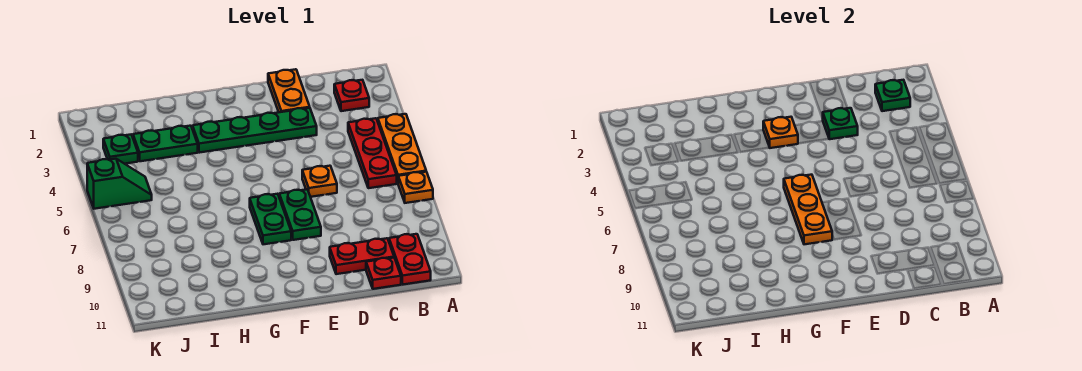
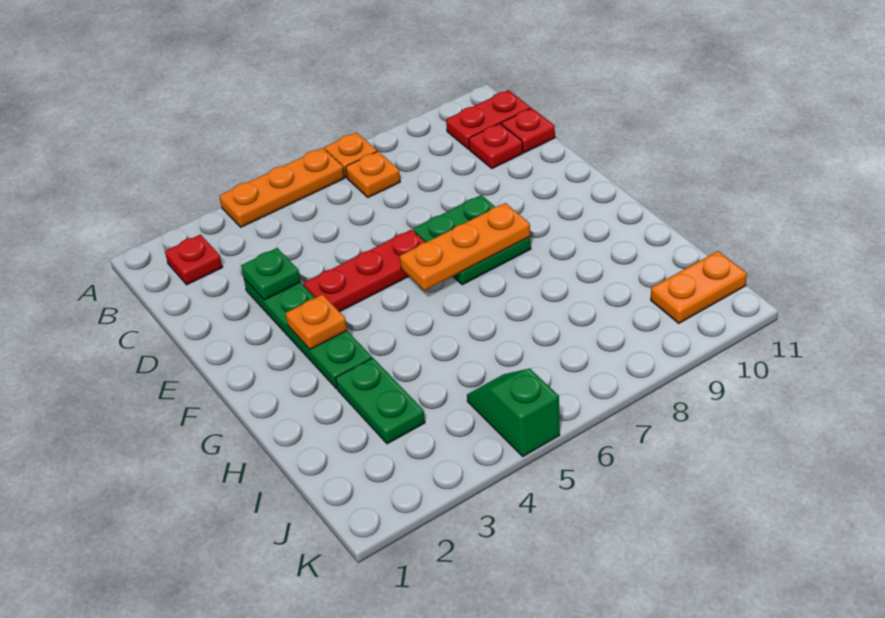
green 1x1 plate [875,80,910,111] -> none
red 1x3 plate [348,118,397,188] -> red 1x3 plate moved to [304,230,425,312]
red 1x2 plate [330,238,394,274] -> red 1x1 plate [469,123,523,169]
orange 1x2 plate [268,69,310,112] -> orange 1x2 plate moved to [651,251,747,323]
orange 1x1 plate [302,166,337,197] -> orange 1x1 plate moved to [346,151,400,198]
green 1x1 plate [103,135,138,164] -> none

